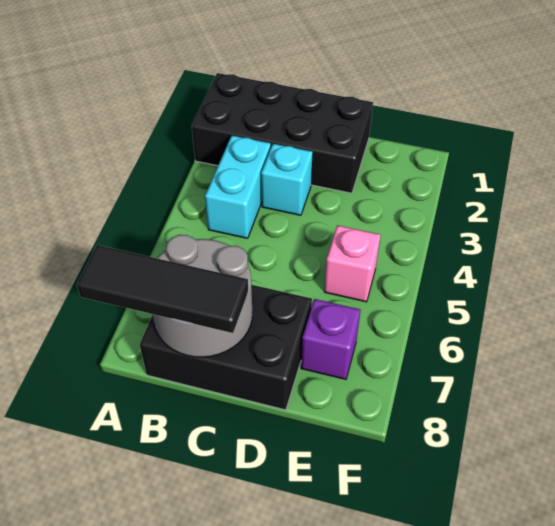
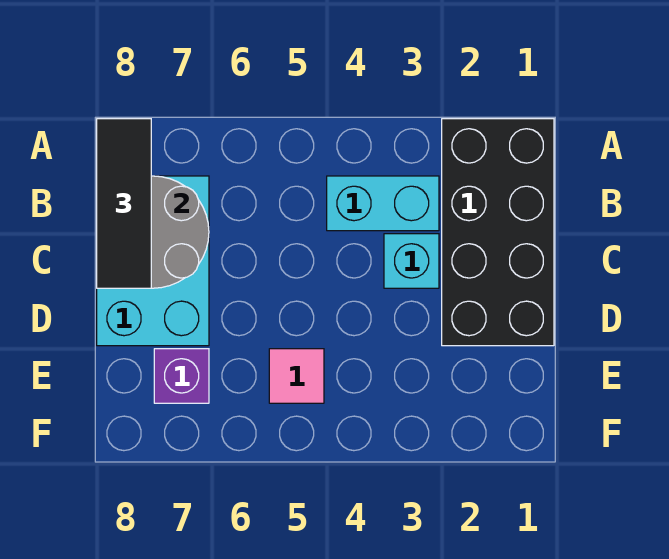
black 2x3 brick [140,285,312,410] -> cyan 2x3 brick [97,176,209,346]
pink 1x1 brick [324,225,381,302] -> pink 1x1 tile [269,349,324,403]

